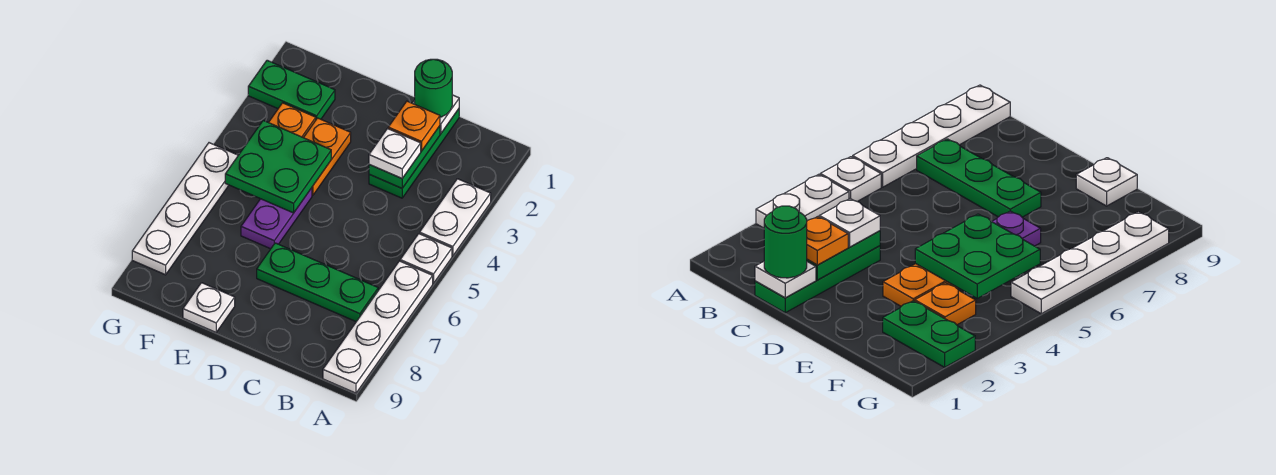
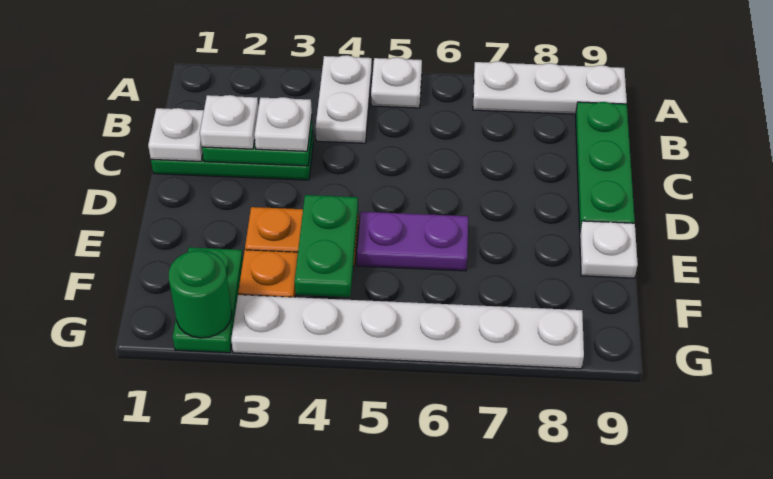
white 1x2 plate [420,179,491,256] -> white 1x2 plate turned to [315,55,372,143]
white 1x4 plate [323,261,433,393] -> white 1x3 plate [473,61,627,114]
green 1x3 plate [257,243,378,322] -> green 1x3 plate moved to [575,102,635,230]
green 1x1 round brick [415,59,452,117] -> green 1x1 round brick moved to [169,250,232,338]
orange 1x1 plate [388,101,440,151] -> white 1x1 plate [200,95,259,149]
green 2x2 plate [225,120,331,213] -> green 1x2 plate [295,195,358,297]
white 1x4 plate [132,143,238,275] -> white 1x6 plate [231,295,584,369]

